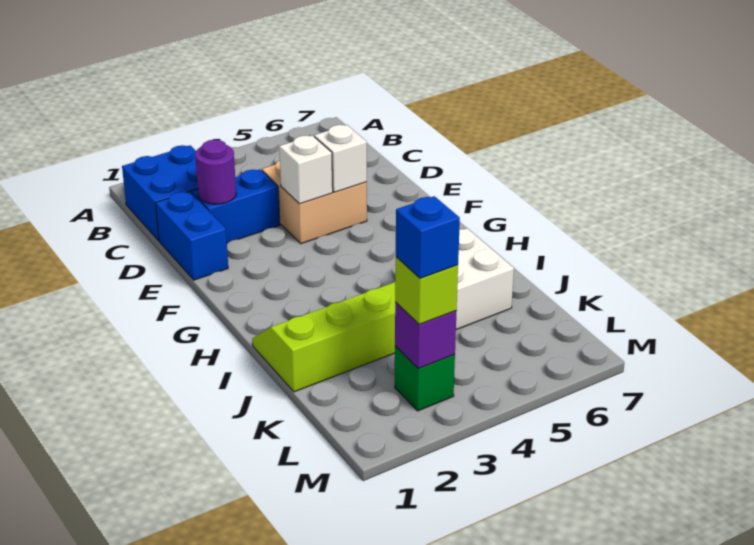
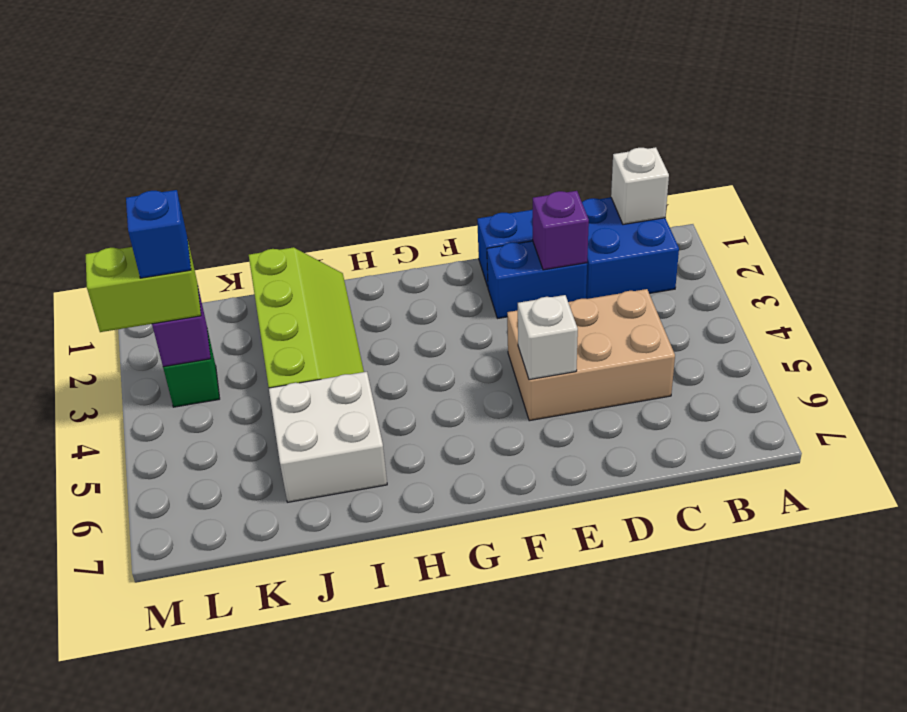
blue 1x2 brick [192,169,280,243] -> blue 1x2 brick turned to [487,241,587,318]
purple 1x1 round brick [195,140,236,204] -> purple 1x1 brick [533,191,589,270]
tan 2x2 brick [262,161,367,244] -> tan 2x3 brick [507,289,675,421]
white 1x1 brick [279,135,333,204] -> white 1x1 brick moved to [611,147,669,224]
lime 1x1 brick [395,257,458,324] -> lime 1x2 brick [86,242,201,332]

